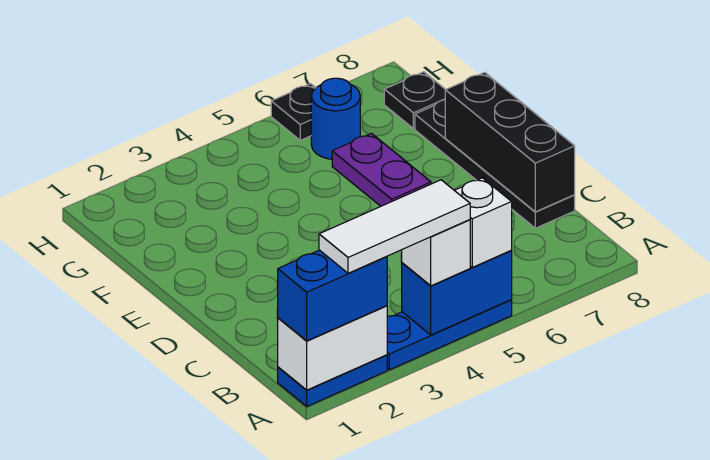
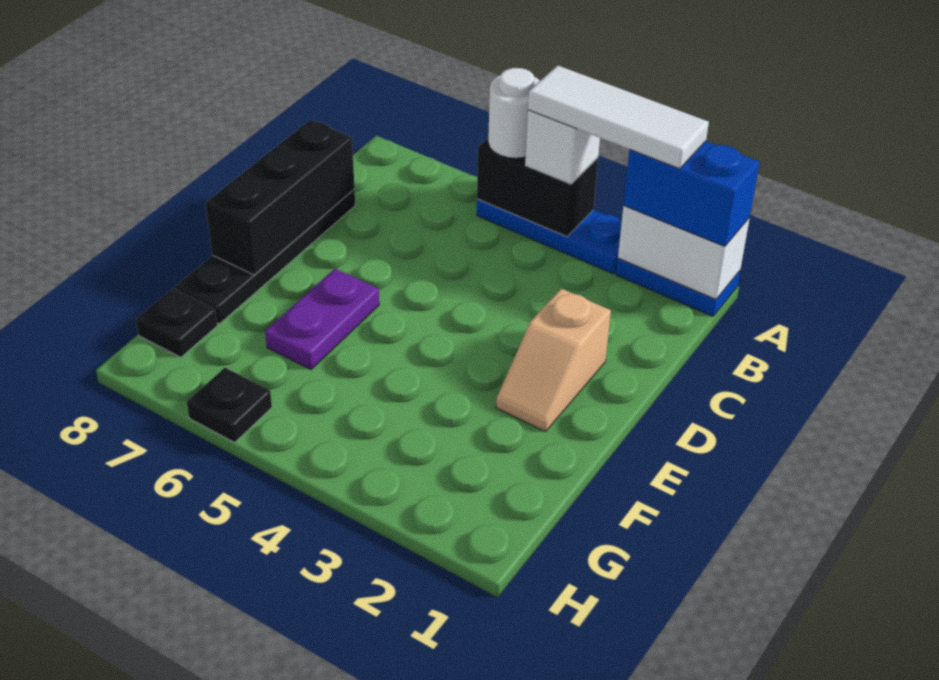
blue 1x2 brick [402,251,512,335] -> black 1x2 brick [477,138,598,237]
white 1x1 brick [454,178,512,267] -> white 1x1 round brick [488,68,540,158]
none -> tan 1x2 slope [496,289,611,432]
blue 1x1 round brick [311,78,360,159] -> none

